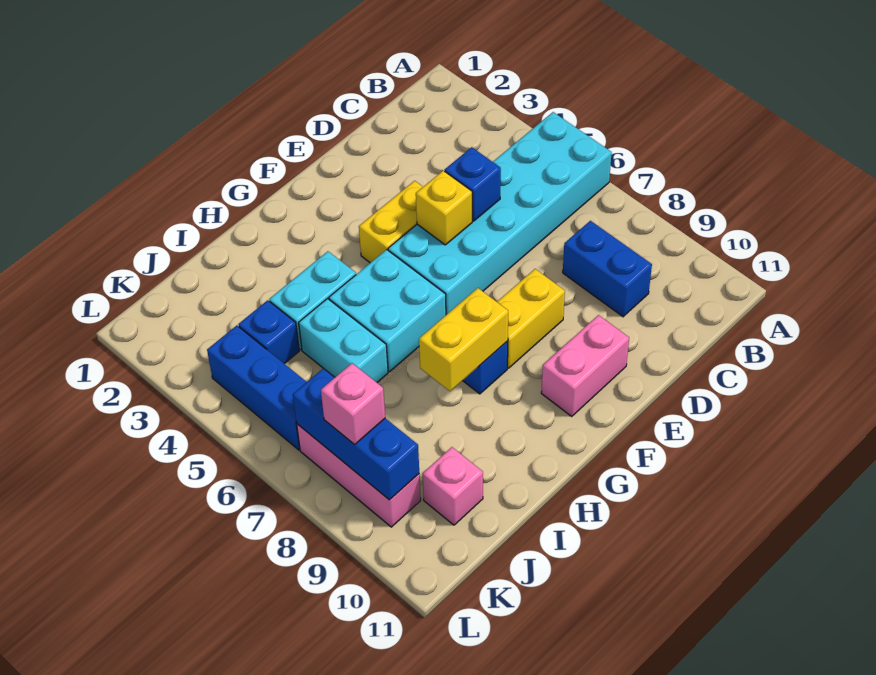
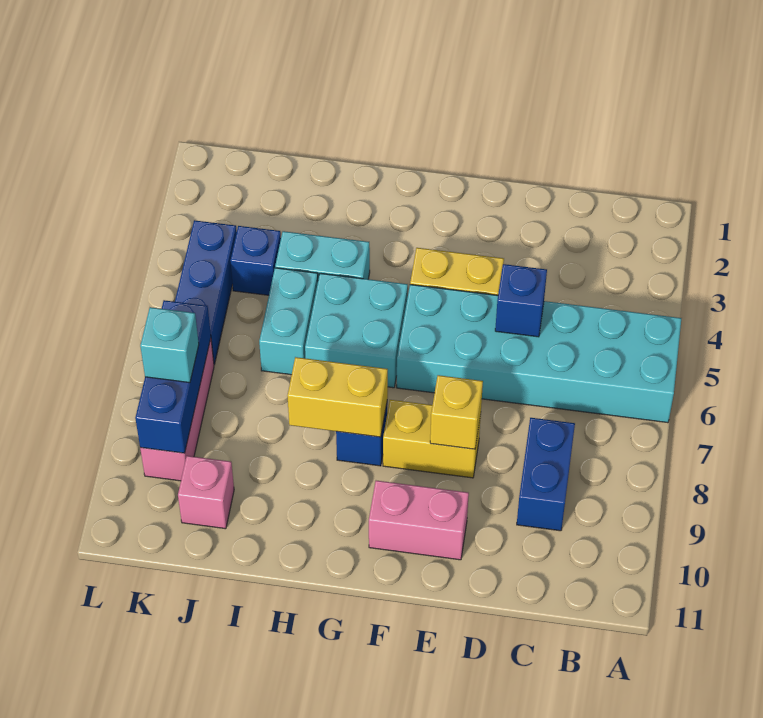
yellow 1x1 brick [416,171,472,245] -> yellow 1x1 brick moved to [430,375,483,449]
pink 1x1 brick [321,363,385,445] -> cyan 1x1 brick [140,307,199,383]

